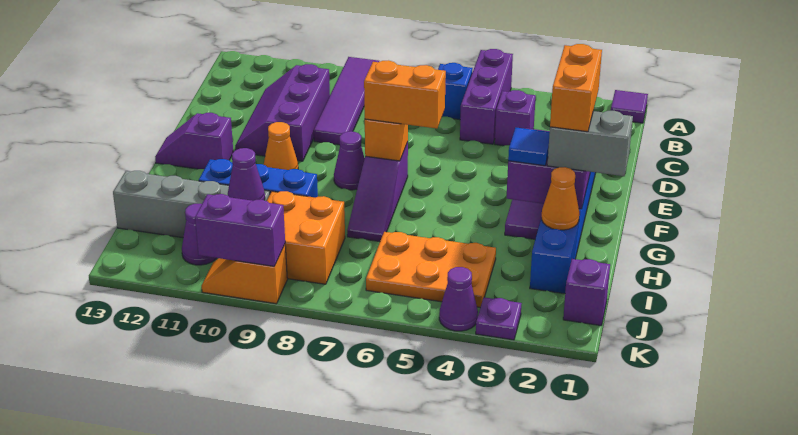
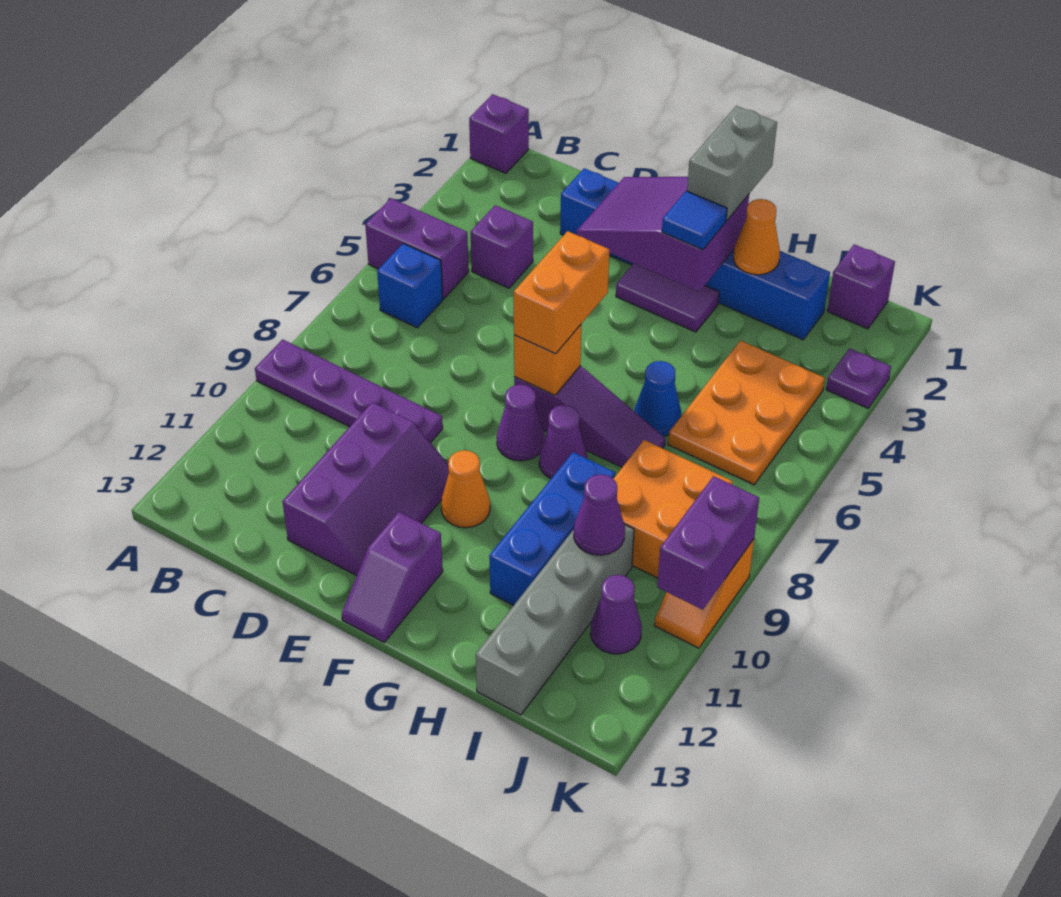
purple 1x1 tile [611,90,648,123] -> purple 1x1 brick [469,94,529,173]
purple 1x3 brick [460,49,513,144] -> purple 1x2 brick [365,198,469,299]
purple 1x4 tile [314,57,379,145] -> purple 1x4 plate [255,339,443,443]
purple 2x3 slope [235,64,330,161] -> purple 2x3 slope turned to [283,402,449,576]
orange 1x2 brick [550,44,602,132] -> none
none -> blue 1x1 cone [634,361,681,436]
purple 1x1 cone [439,267,478,331] -> purple 1x1 cone moved to [539,405,587,479]

